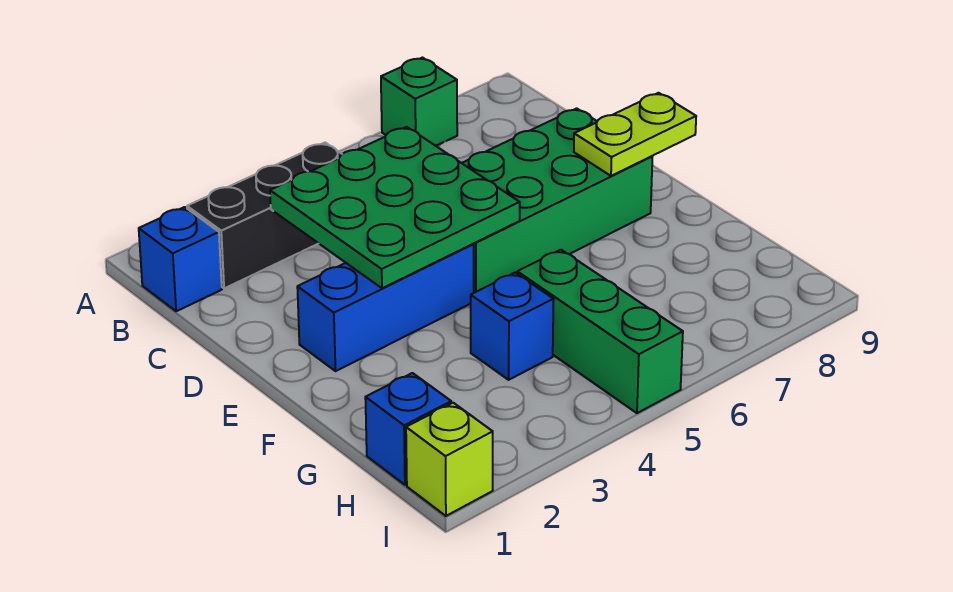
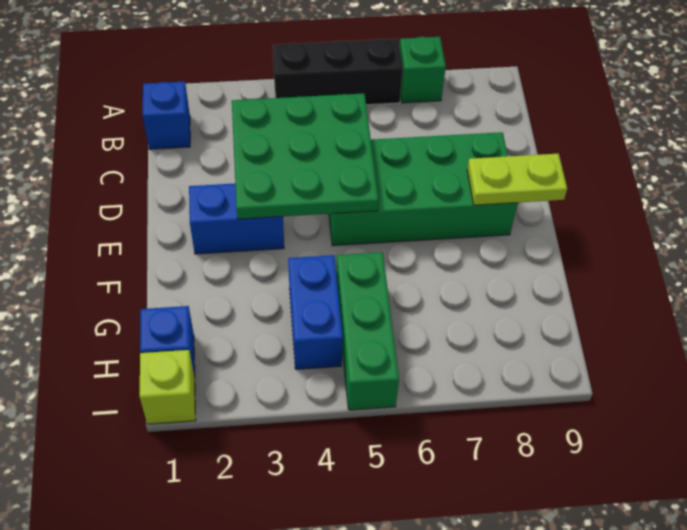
black 1x3 brick [187,143,342,288] -> black 1x3 brick moved to [273,39,403,105]
blue 1x3 brick [297,244,474,371] -> blue 1x2 brick [189,183,284,254]
blue 1x1 brick [471,273,554,380] -> blue 1x2 brick [288,255,343,369]

